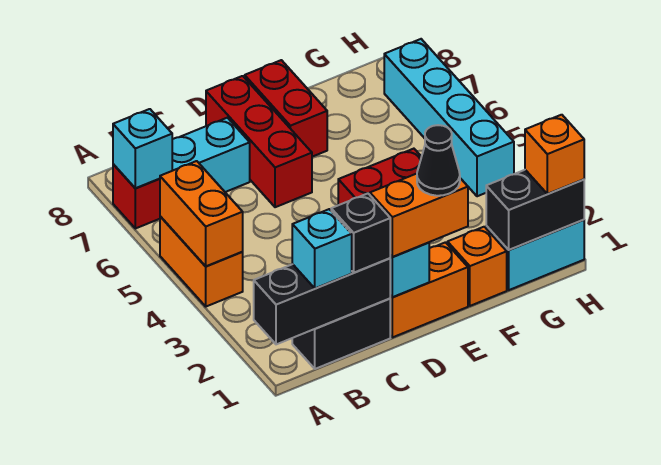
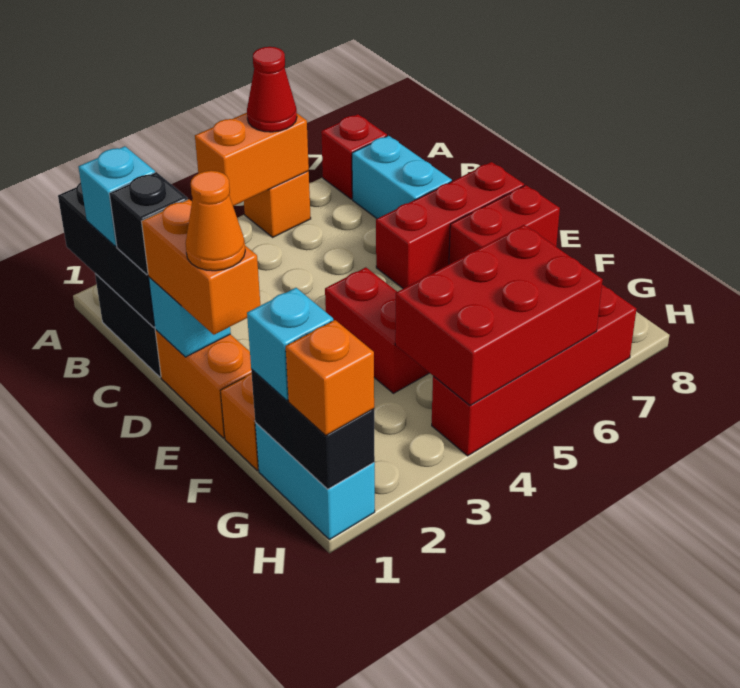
orange 1x2 brick [160,216,243,306] -> orange 1x1 brick [244,171,311,237]
none -> red 1x1 cone [247,47,297,132]
cyan 1x1 brick [113,109,172,188] -> cyan 1x1 brick moved to [247,288,333,400]
black 1x1 cone [417,125,460,196] -> orange 1x1 cone [185,171,245,271]
none -> red 2x3 brick [395,225,603,406]
cyan 1x4 brick [384,39,514,196] -> red 1x4 brick [432,285,636,456]

